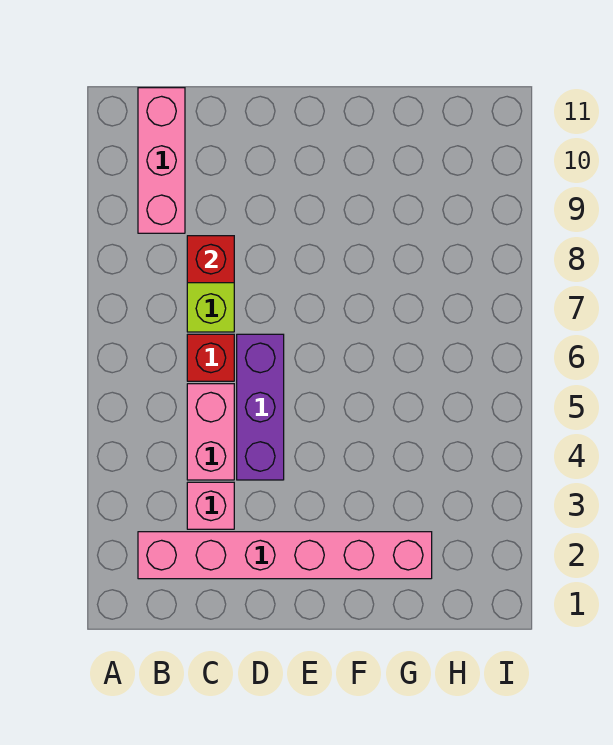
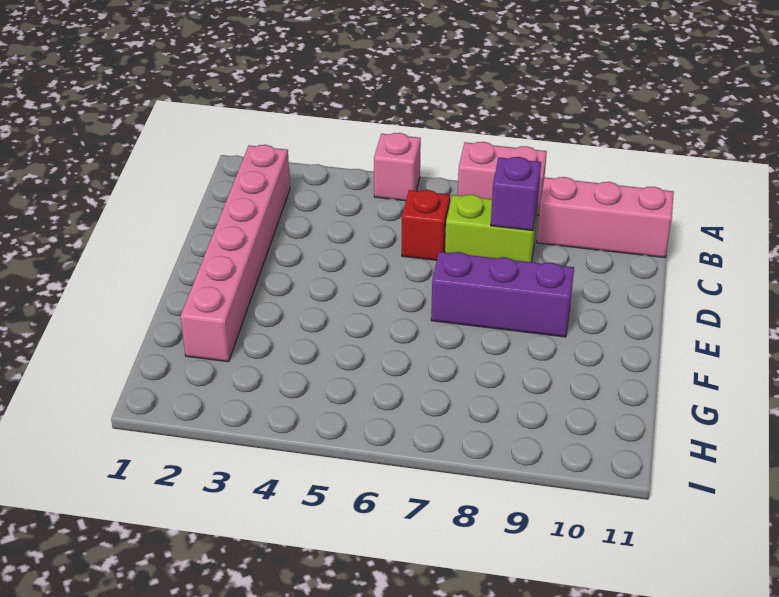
pink 1x1 brick [187,482,234,529] -> pink 1x1 brick moved to [374,133,421,201]
pink 1x2 brick [187,384,234,480] -> pink 1x2 brick moved to [458,142,547,215]
red 1x1 brick [187,236,234,283] -> purple 1x1 brick [491,157,541,231]
purple 1x3 brick [237,334,284,480] -> purple 1x3 brick moved to [431,252,574,337]

